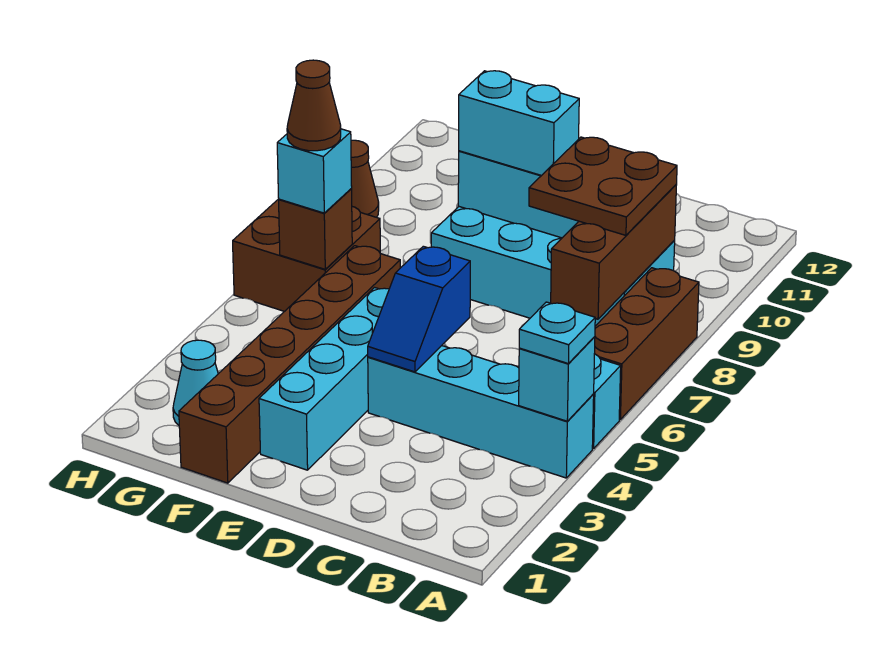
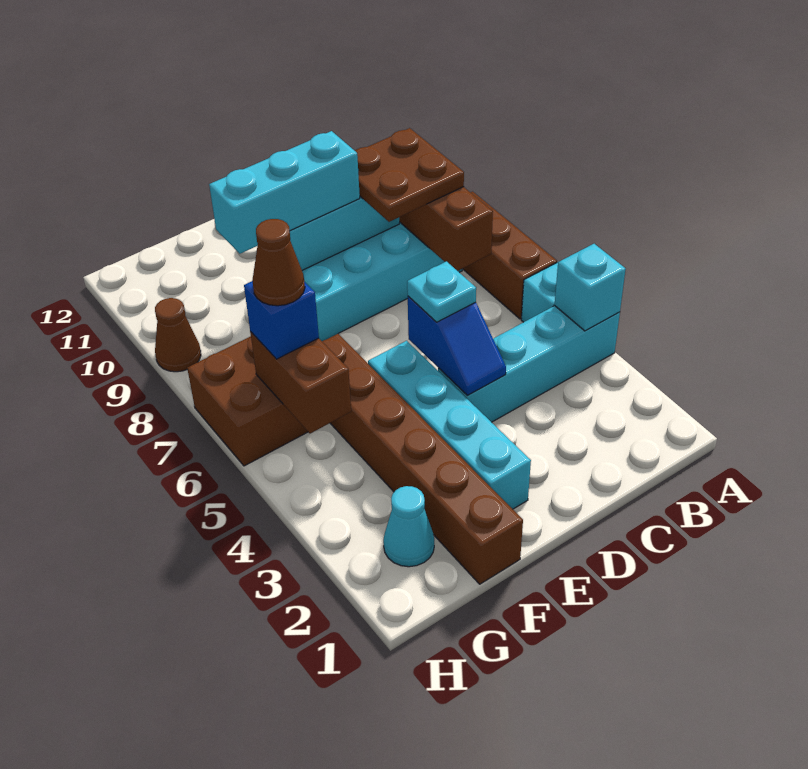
cyan 1x1 plate [519,302,595,363] -> cyan 1x1 plate moved to [407,261,476,322]
cyan 1x2 brick [459,71,579,176] -> cyan 1x3 brick [209,131,360,254]
brown 1x1 brick [279,189,352,269] -> brown 1x2 brick [250,332,351,433]
cyan 1x1 brick [277,129,352,213] -> blue 1x1 brick [244,281,319,359]

